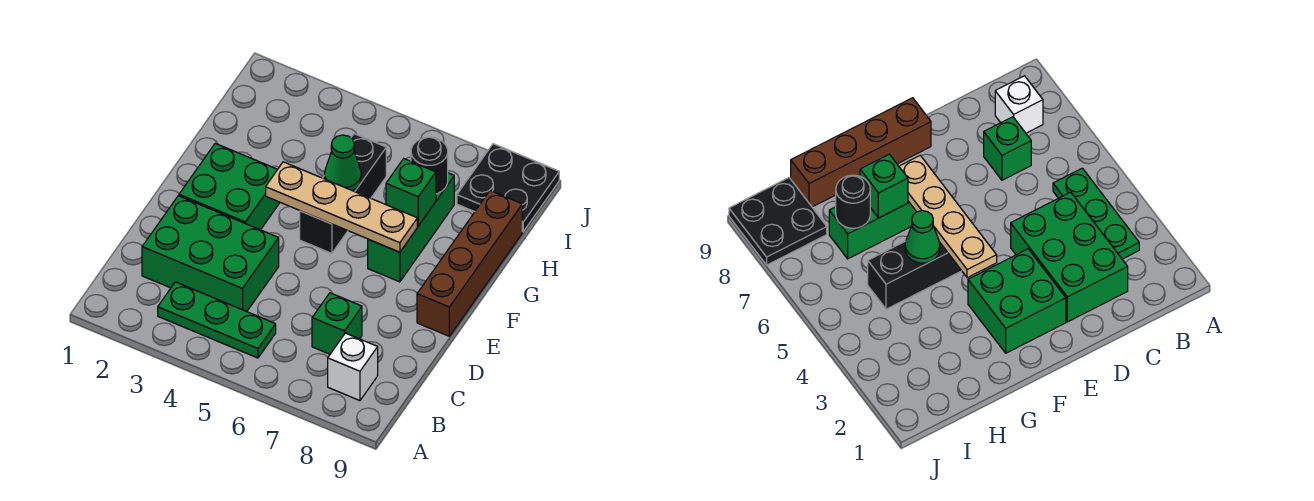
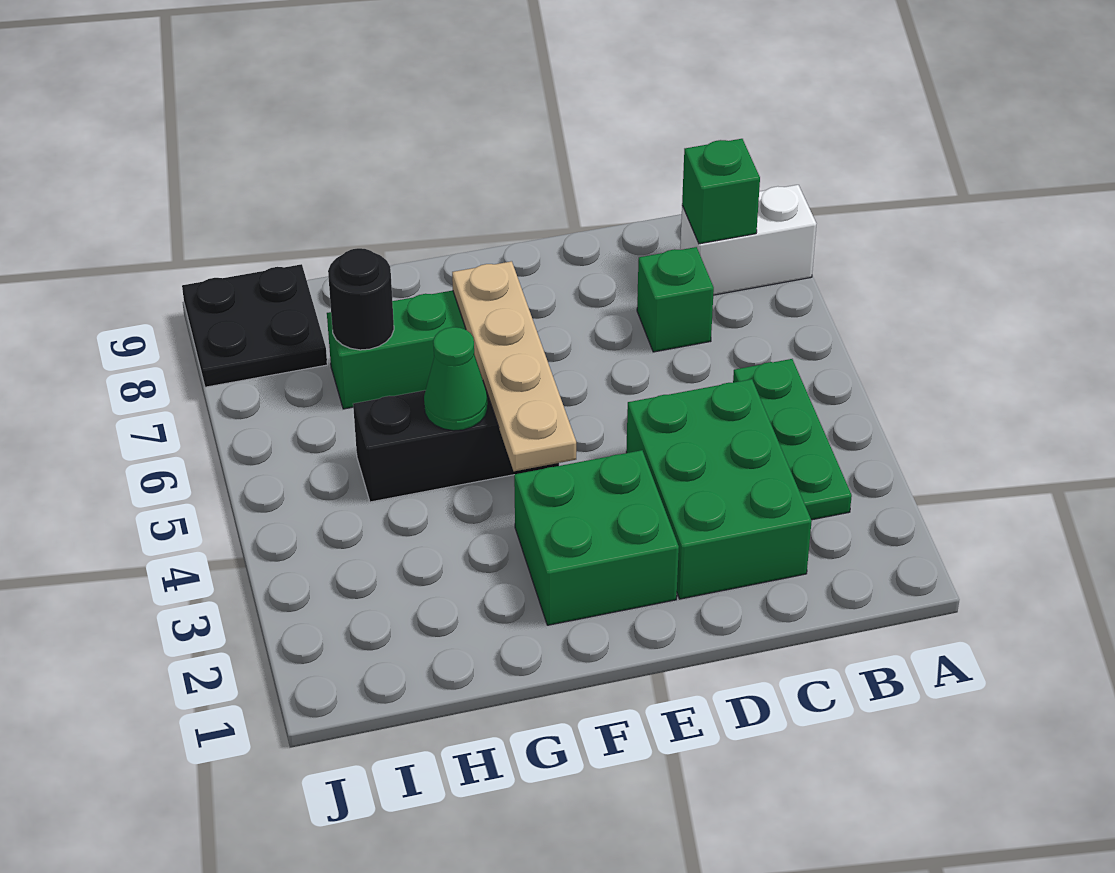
white 1x1 brick [328,333,378,401] -> white 1x2 brick [680,185,816,295]
brown 1x4 brick [417,191,522,336] -> none
green 1x1 brick [386,159,436,226] -> green 1x1 brick moved to [682,139,760,244]

